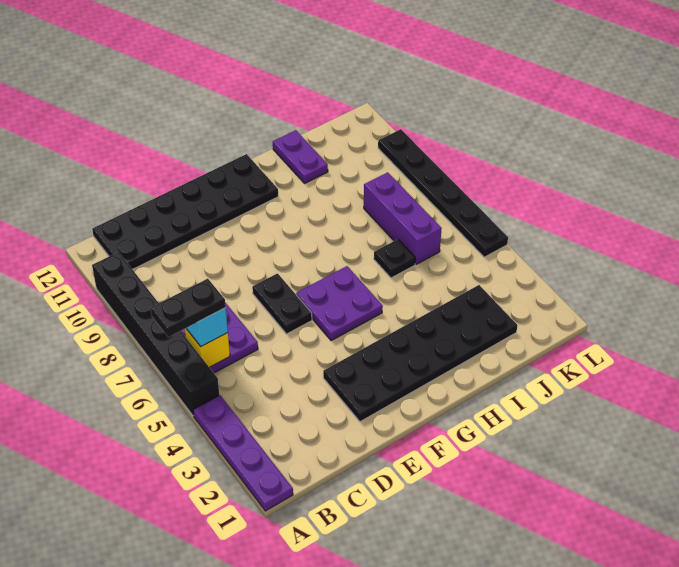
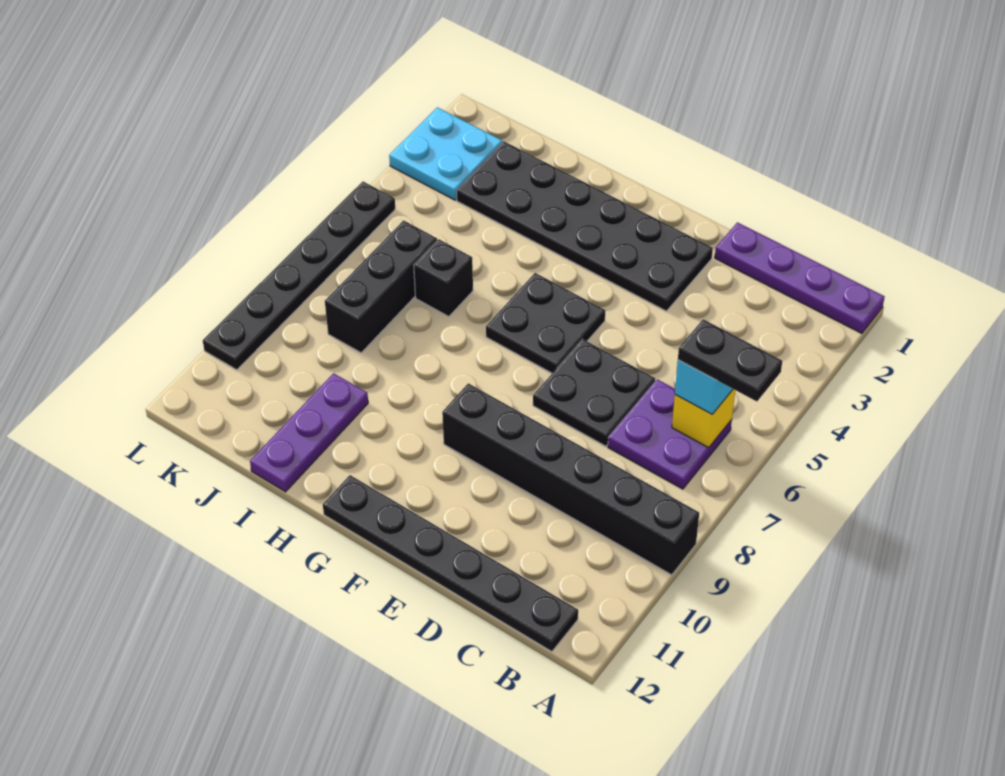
purple 1x4 plate [193,395,293,511] -> purple 1x4 plate turned to [715,222,885,333]
black 1x6 brick [92,252,219,416] -> black 1x6 brick turned to [442,383,699,575]
black 2x6 plate [92,154,278,269] -> black 1x6 plate [323,475,578,652]
black 1x2 plate [252,273,312,334] -> black 2x2 plate [533,339,655,446]
purple 2x2 plate [296,266,383,341] -> black 2x2 plate [486,273,605,373]
black 1x1 plate [374,239,415,278] -> black 1x1 brick [414,239,473,317]
purple 1x2 plate [273,130,328,184] -> purple 1x3 plate [250,373,368,492]
purple 1x3 brick [364,172,442,264] -> black 1x3 brick [325,220,437,353]
none -> cyan 2x2 plate [389,107,502,200]

